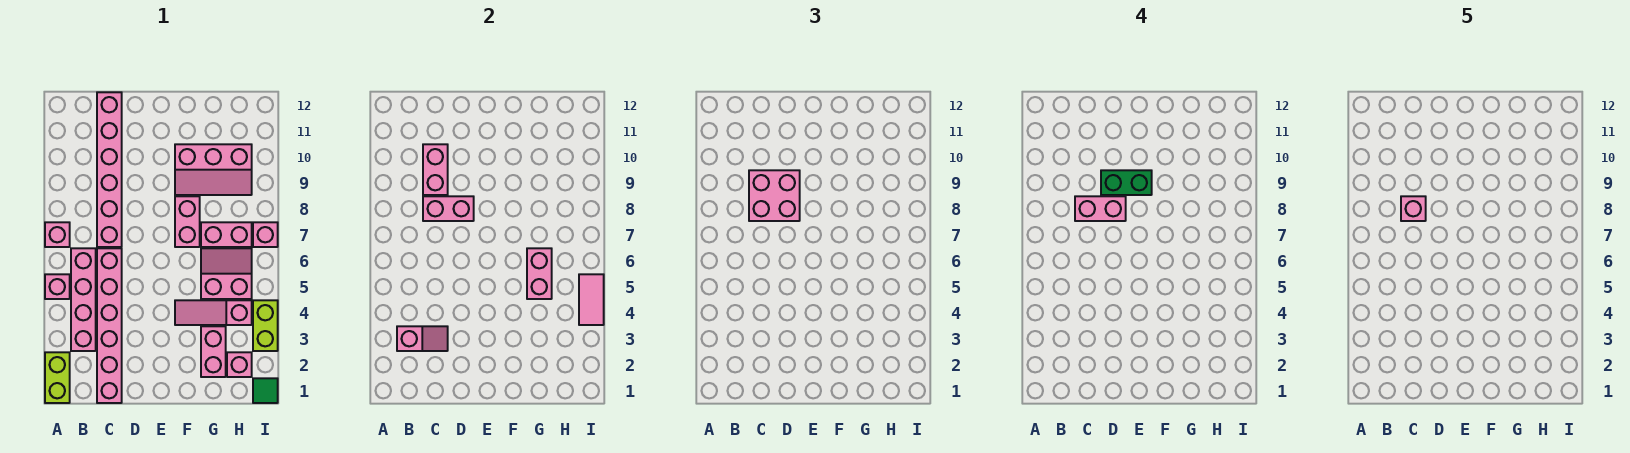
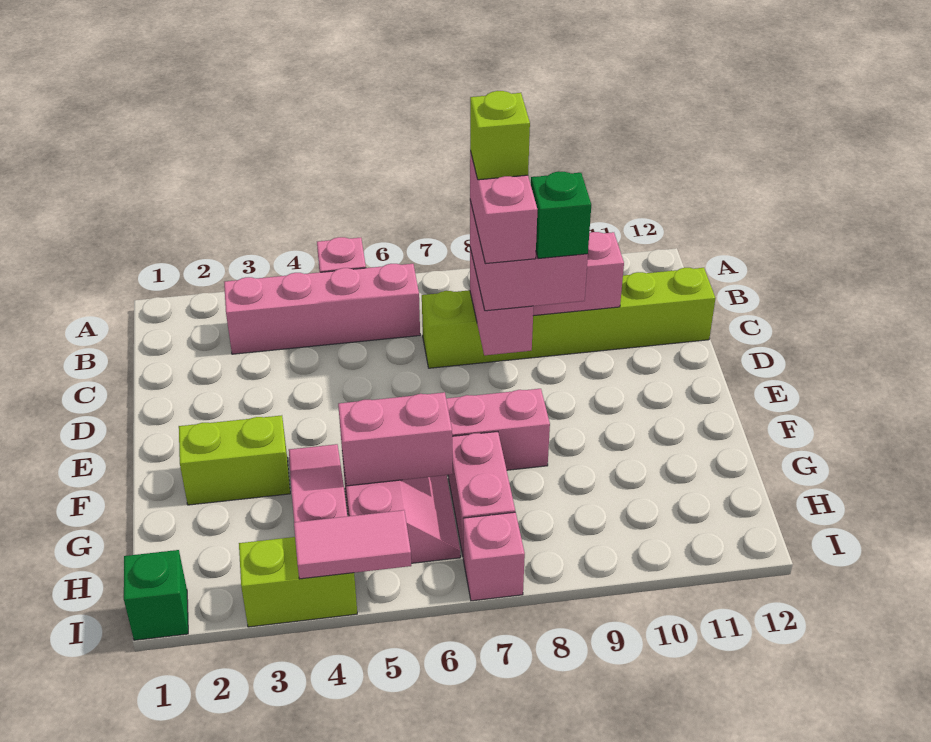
lime 1x2 brick [45,352,70,403] -> lime 1x2 brick moved to [179,415,290,505]
pink 1x1 brick [45,222,70,247] -> none
pink 1x2 slope [397,326,448,351] -> none
pink 1x6 brick [97,248,122,403] -> none
pink 1x6 brick [97,92,122,247] -> lime 1x6 brick [422,268,715,368]
pink 1x1 brick [1401,196,1426,221] -> lime 1x1 brick [470,91,530,180]
green 1x2 brick [1101,170,1152,195] -> green 1x1 brick [531,171,591,259]
pink 2x3 slope [175,144,252,195] -> none
pink 1x2 brick [201,326,226,377] -> none
pink 1x1 brick [227,352,252,377] -> none
green 1x1 tile [253,378,278,403] -> green 1x1 brick [124,550,188,640]

